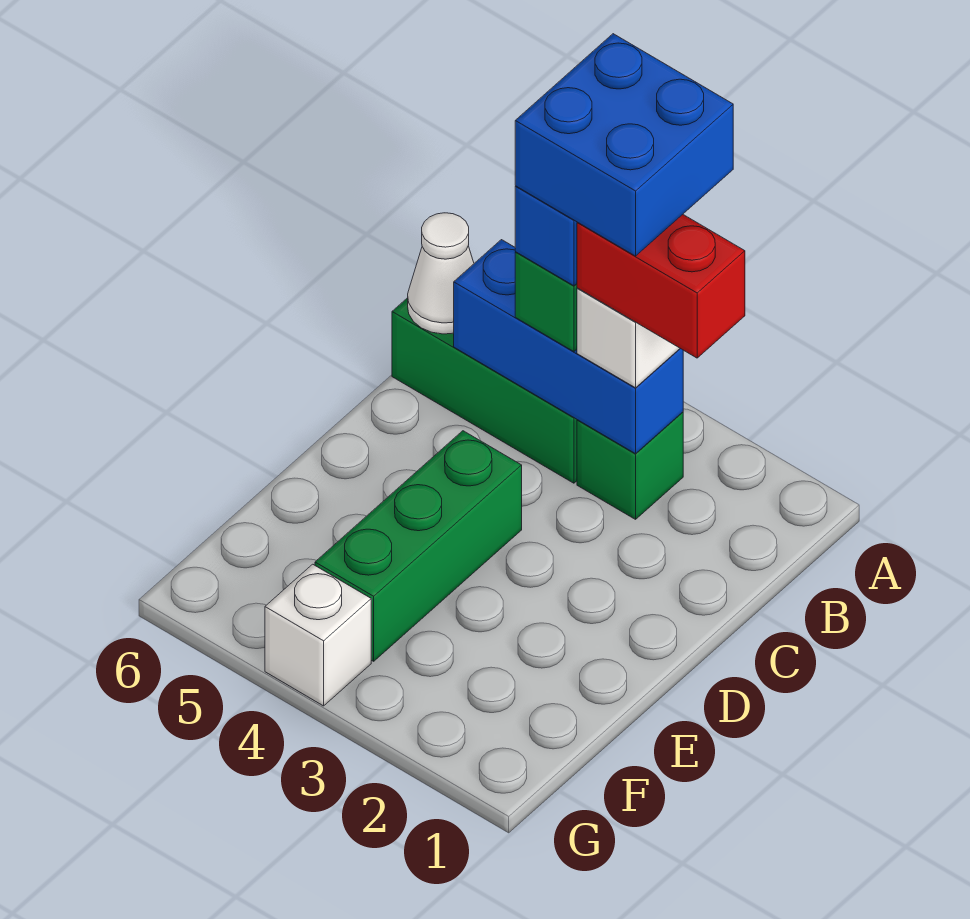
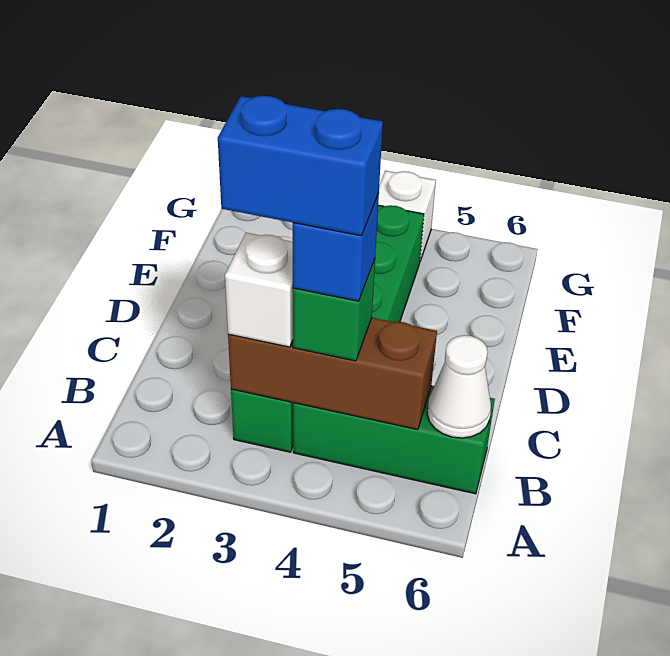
blue 2x2 brick [515,34,733,256] -> blue 1x2 brick [218,96,383,236]
red 1x2 brick [577,215,745,358] -> none
blue 1x3 brick [454,240,683,454] -> brown 1x3 brick [228,318,437,430]

